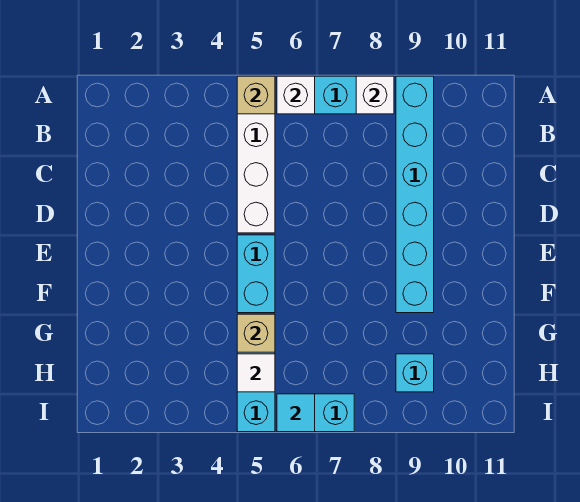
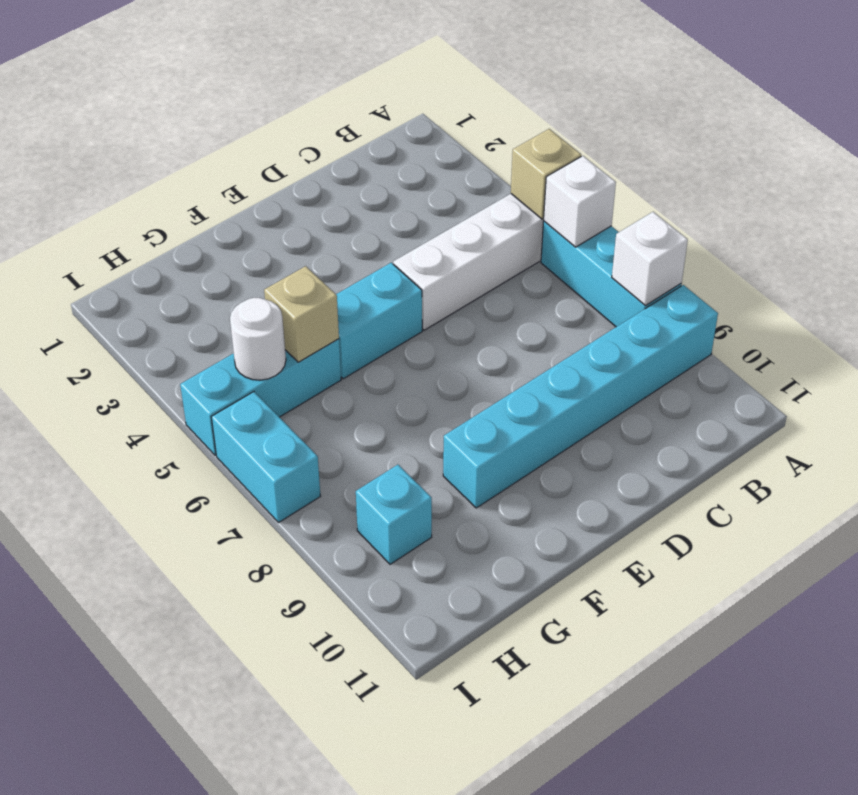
white 1x1 tile [237,354,275,392] -> white 1x1 round brick [230,298,286,380]
cyan 1x1 tile [277,394,315,432] -> none

